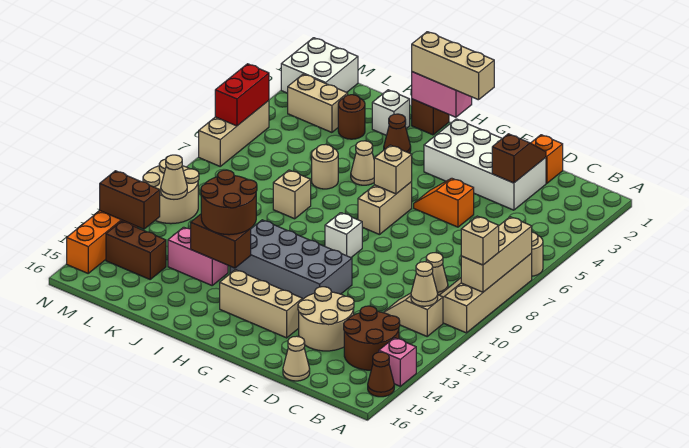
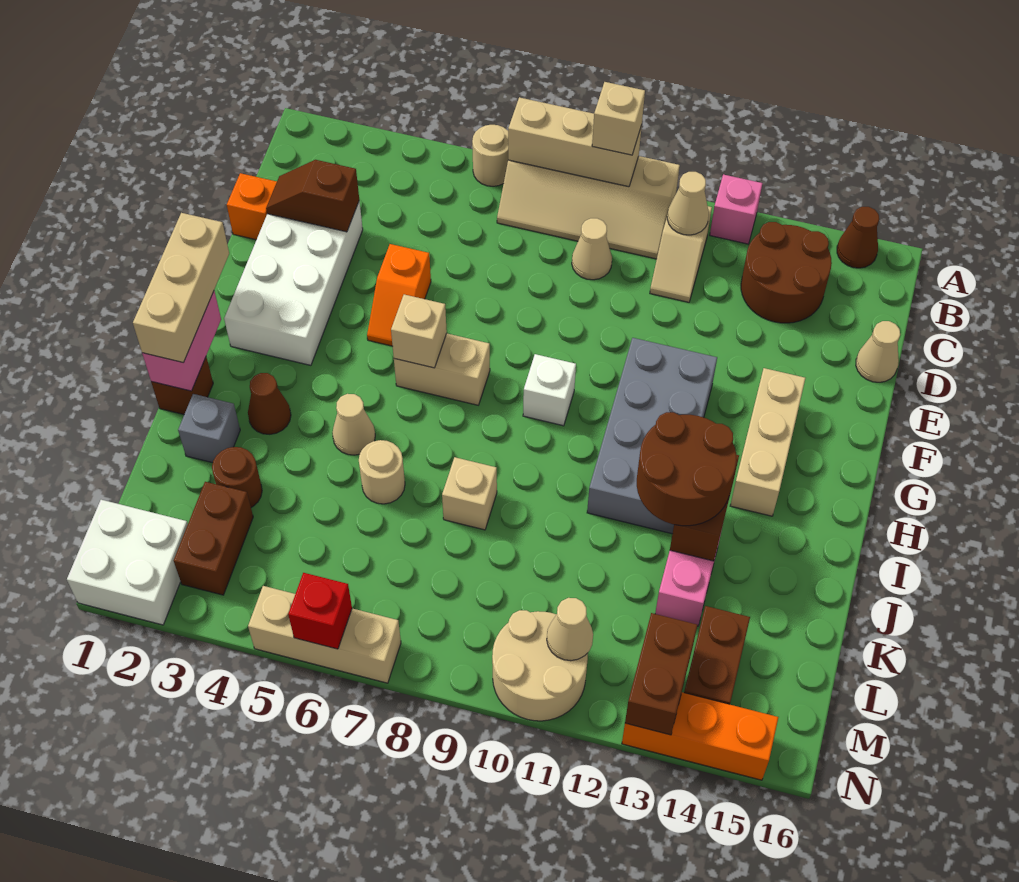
pink 1x1 brick [379,338,416,386] -> pink 1x1 brick moved to [710,174,763,244]
tan 2x2 round brick [298,287,354,351] -> none
white 1x1 brick [372,90,410,135] -> grey 1x1 brick [178,394,240,463]
tan 1x2 brick [288,74,348,132] -> brown 1x2 brick [174,482,253,595]
red 1x2 brick [215,64,269,126] -> red 1x1 brick [288,573,352,649]

